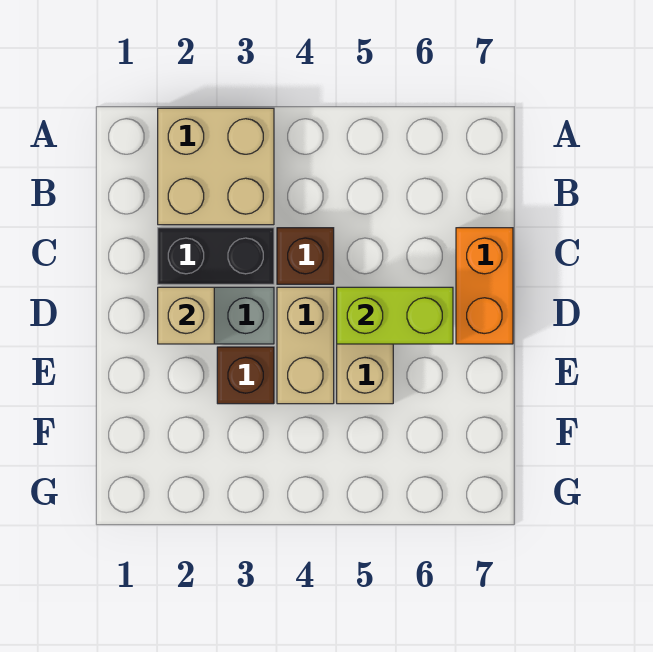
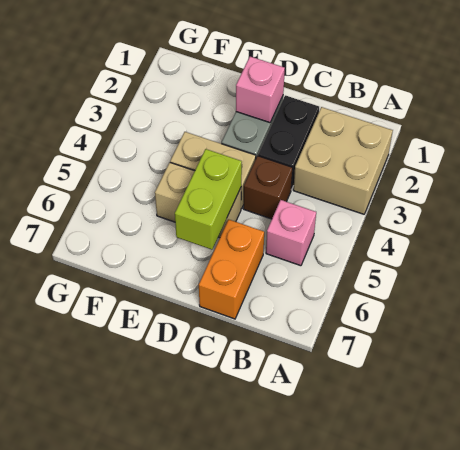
none -> pink 1x1 brick [266,200,316,266]
orange 1x2 brick [456,228,513,344] -> orange 1x2 brick turned to [199,220,264,319]
tan 1x1 brick [158,287,214,344] -> pink 1x1 brick [236,57,285,123]
brown 1x1 brick [217,347,274,404] -> none

